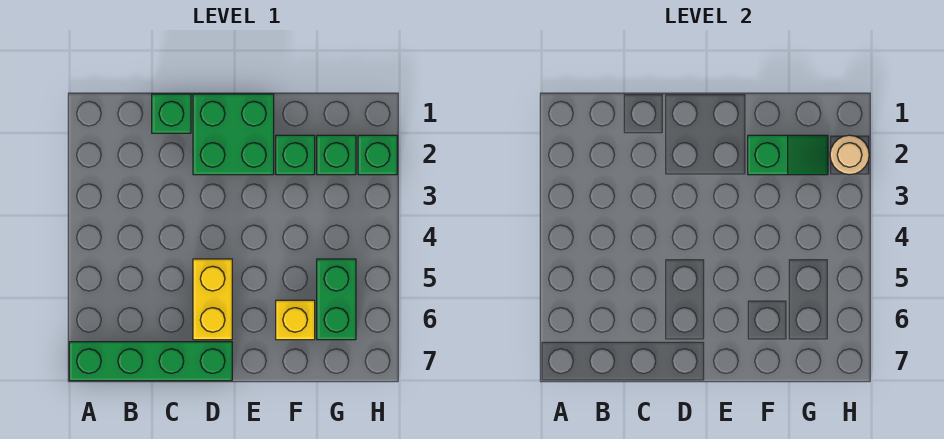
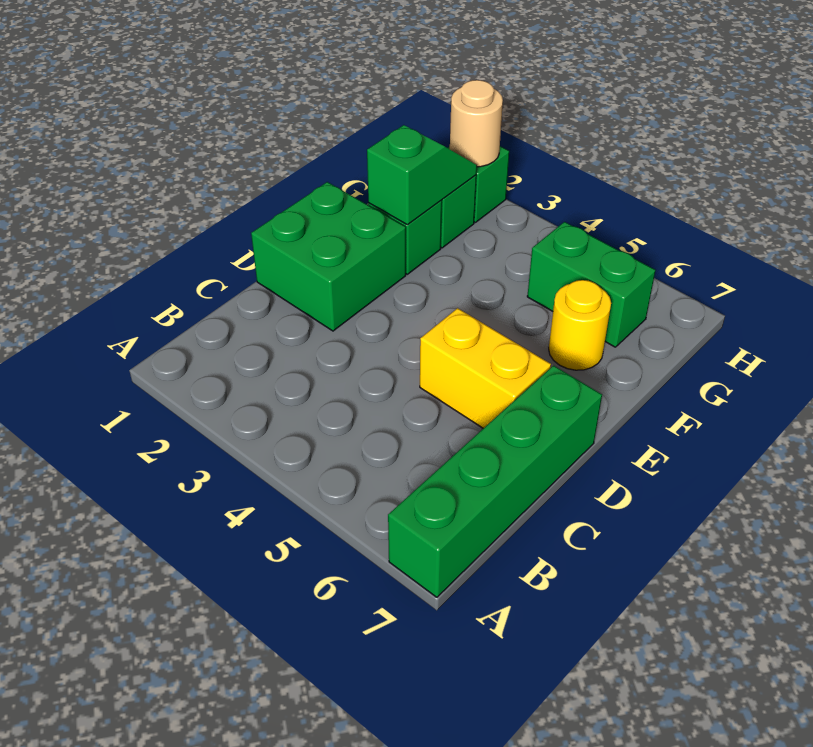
green 1x1 brick [152,94,191,133] -> none
yellow 1x1 brick [276,300,315,340] -> yellow 1x1 round brick [549,280,611,370]

